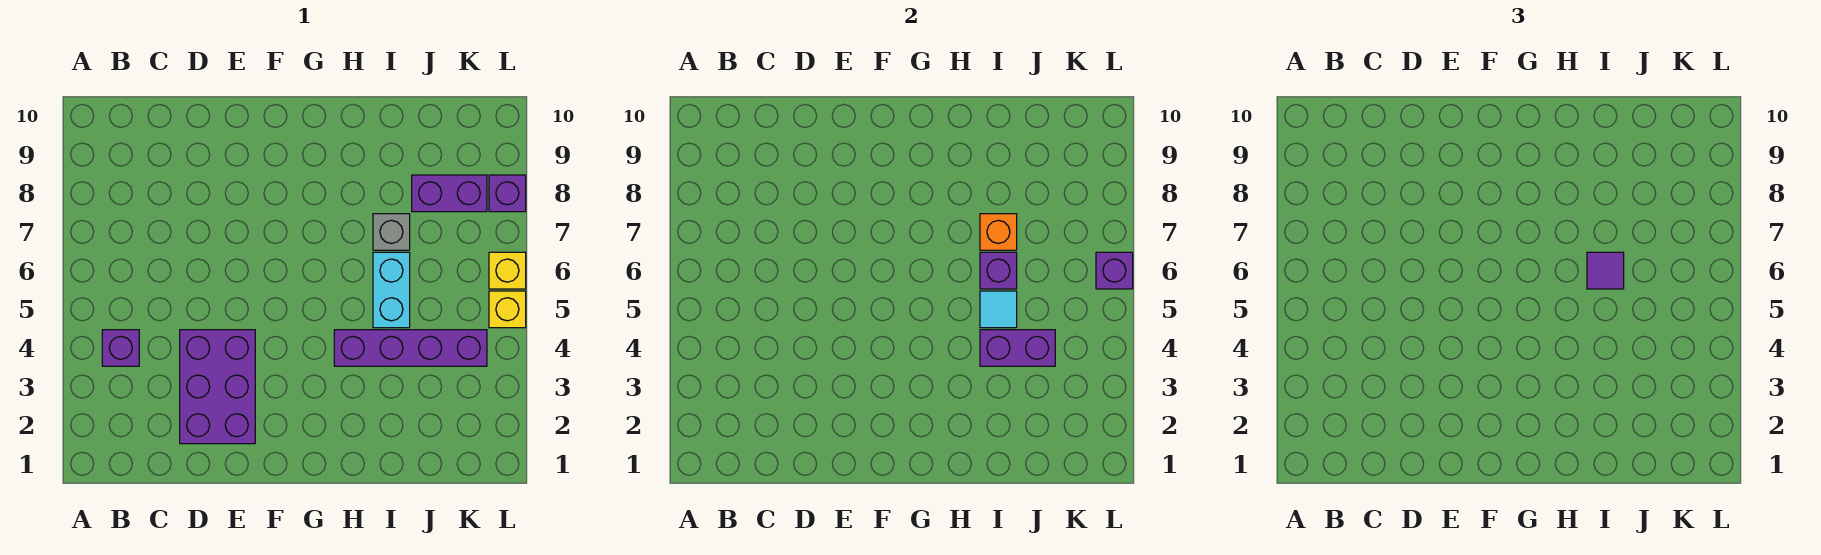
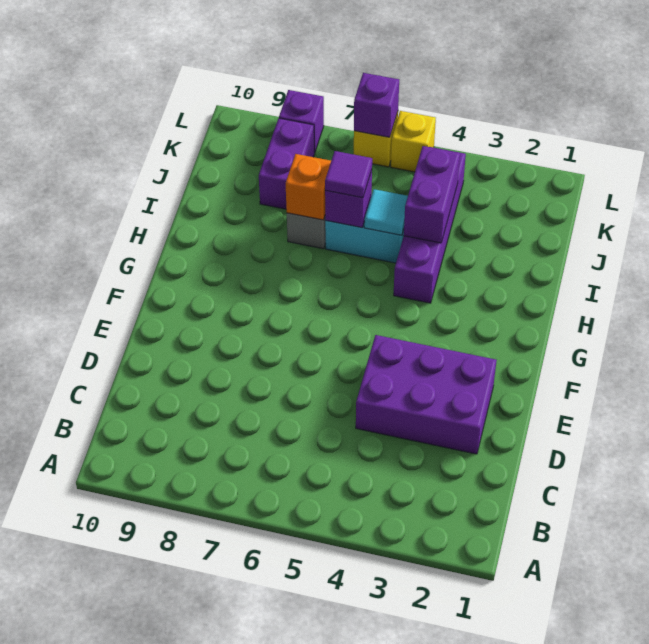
purple 1x1 brick [102,330,139,366] -> none

